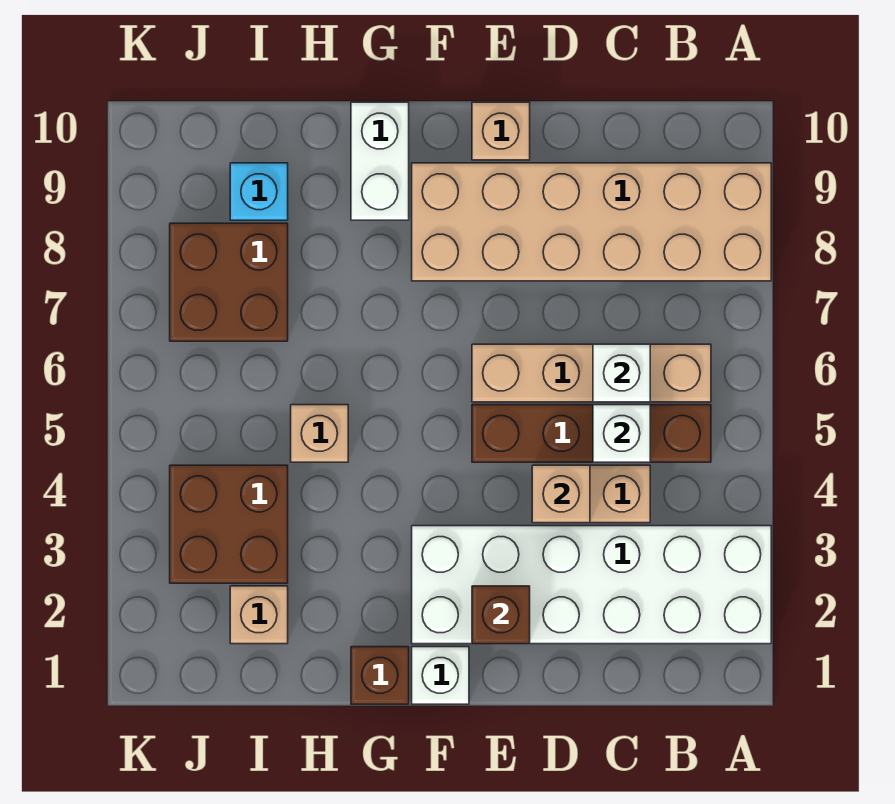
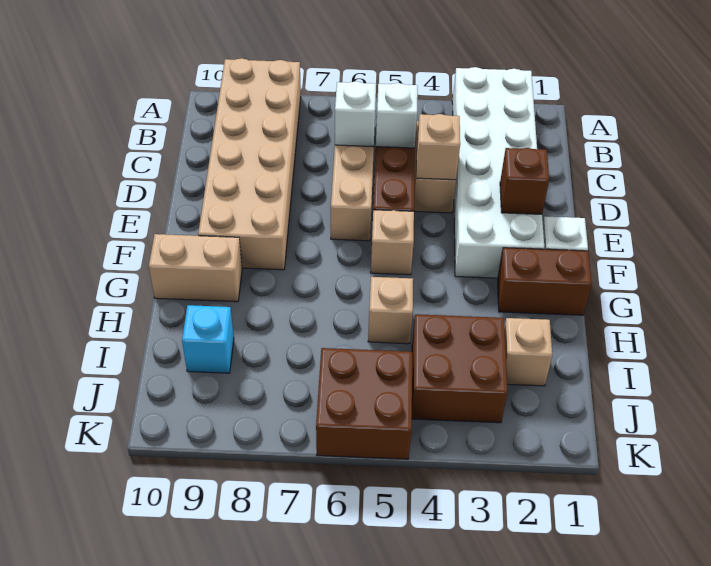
tan 1x1 brick [472,102,530,160] -> tan 1x1 brick moved to [371,210,414,275]
brown 1x1 brick [351,647,409,704] -> brown 1x2 brick [498,248,592,315]
white 1x2 brick [351,102,409,220] -> tan 1x2 brick [149,234,242,302]
brown 2x2 brick [170,223,288,341] -> brown 2x2 brick moved to [316,348,412,459]

